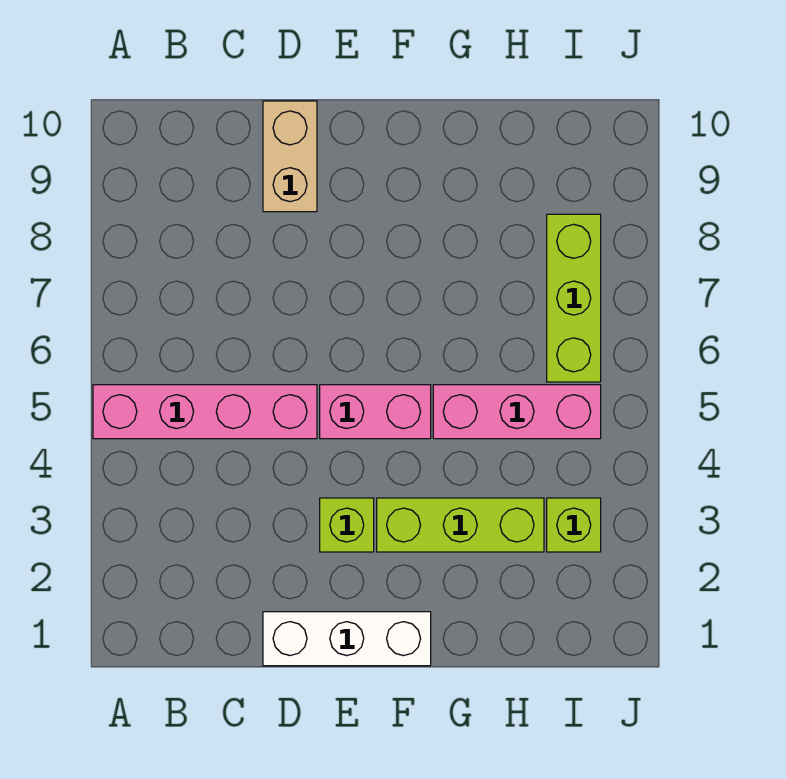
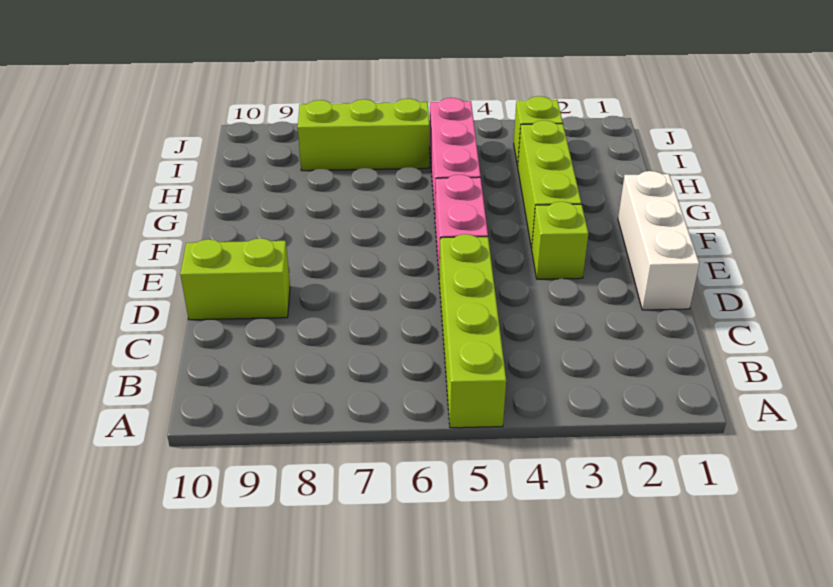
pink 1x4 brick [93,385,317,439] -> lime 1x4 brick [439,234,506,428]
tan 1x2 brick [263,101,317,212] -> lime 1x2 brick [180,238,290,320]

